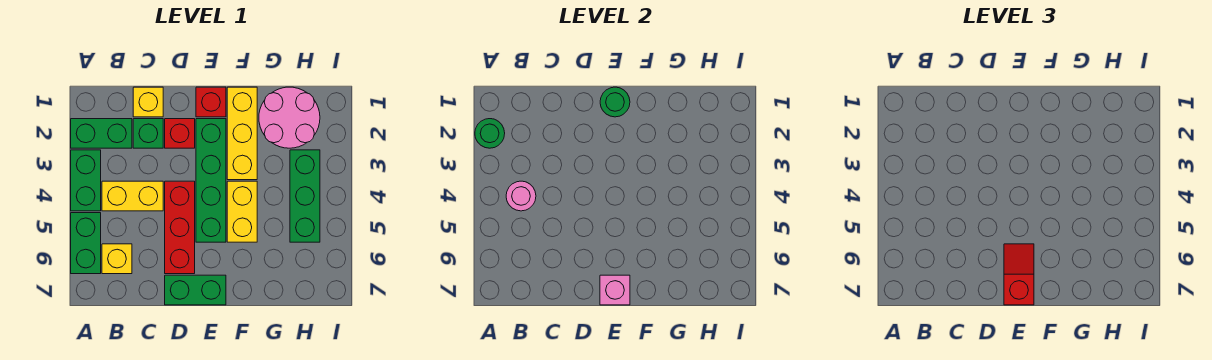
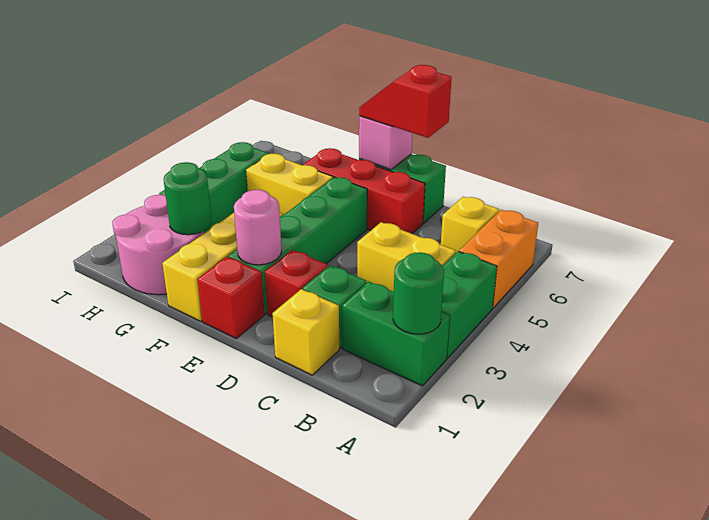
green 1x2 brick [71,213,101,274] -> orange 1x2 brick [459,210,538,308]
pink 1x1 round brick [506,181,536,211] -> pink 1x1 round brick moved to [234,190,282,265]
red 1x3 brick [165,181,195,274] -> red 1x3 brick turned to [303,148,425,234]
green 1x1 round brick [600,87,630,117] -> green 1x1 round brick moved to [164,162,212,235]
red 1x2 slope [1004,244,1034,305] -> red 1x2 slope turned to [359,65,452,138]
yellow 1x2 brick [227,181,257,242] -> yellow 1x2 brick turned to [246,154,333,215]

